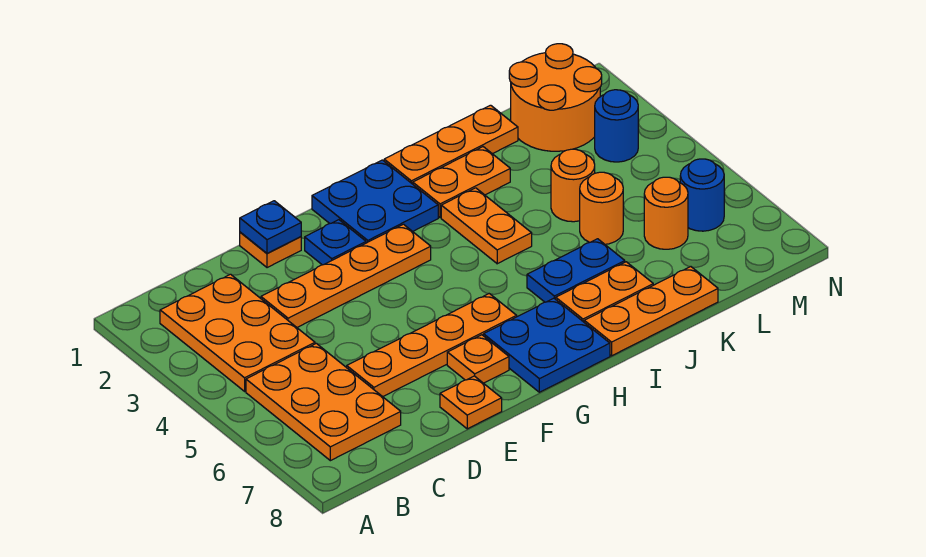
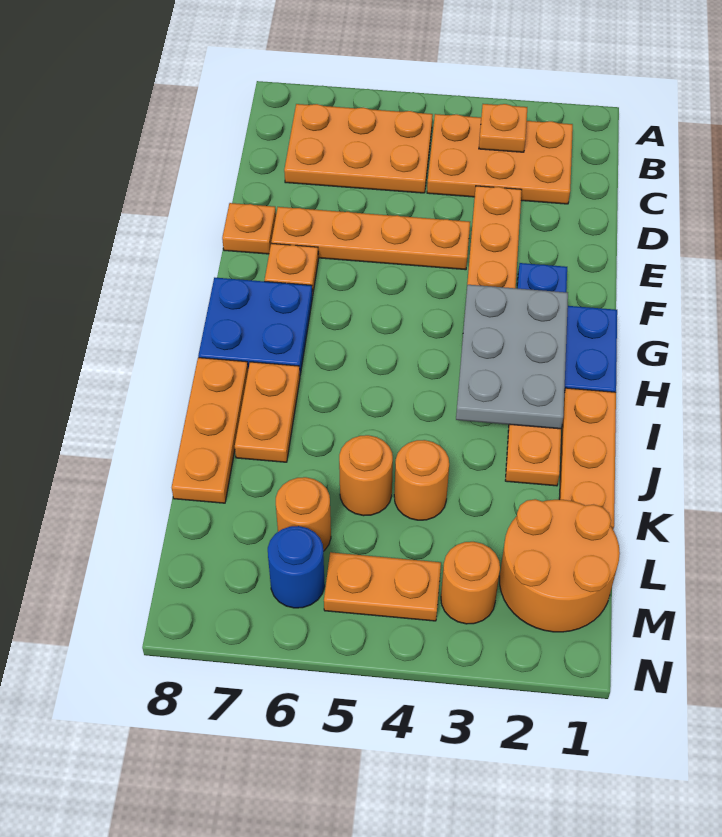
orange 1x4 plate [347,294,517,397] -> orange 1x4 plate turned to [271,207,470,270]
orange 1x1 plate [240,232,301,268] -> orange 1x1 plate moved to [479,104,527,152]
blue 1x1 plate [240,201,301,254] -> none
none -> grey 2x3 plate [456,285,568,429]
orange 1x2 plate [441,188,532,264] -> orange 1x2 plate moved to [324,552,441,621]
blue 1x2 plate [527,239,625,302] -> none
blue 1x1 round brick [595,90,638,162] -> orange 1x1 round brick [441,542,500,624]

